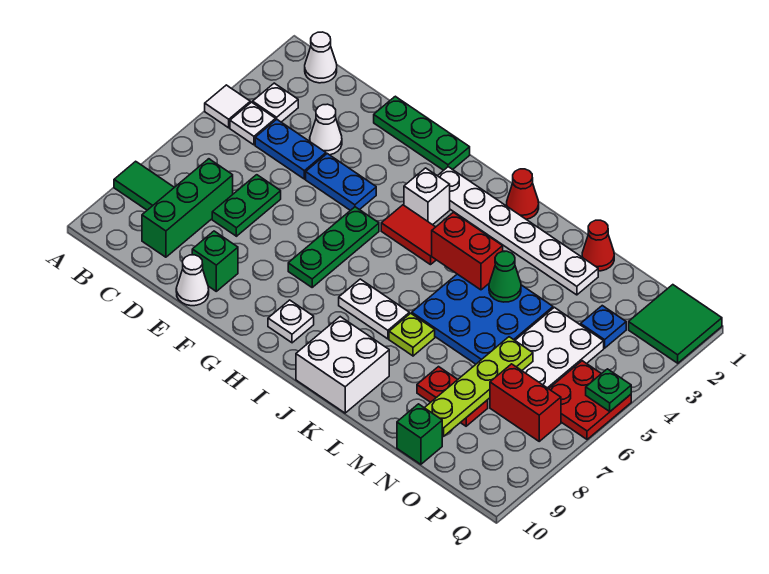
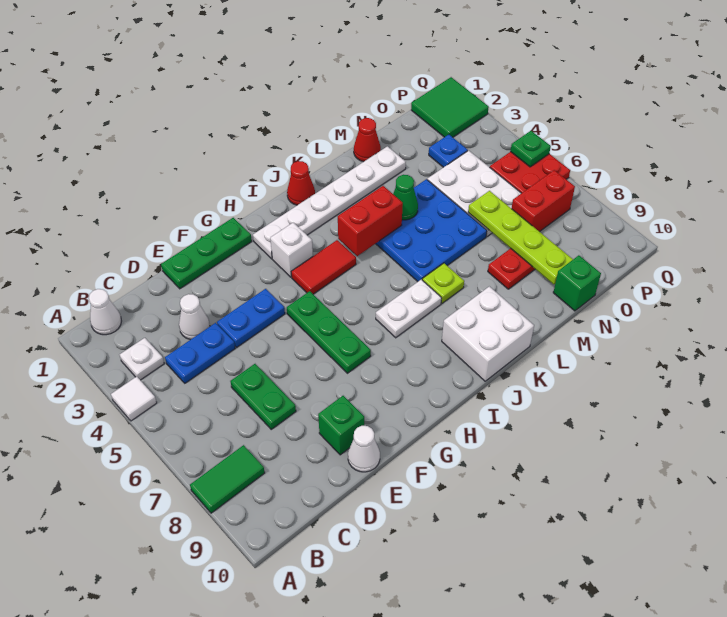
white 1x1 plate [230,102,276,145] -> none
green 1x3 brick [142,159,233,257] -> none
white 1x1 plate [268,300,314,343] -> none

